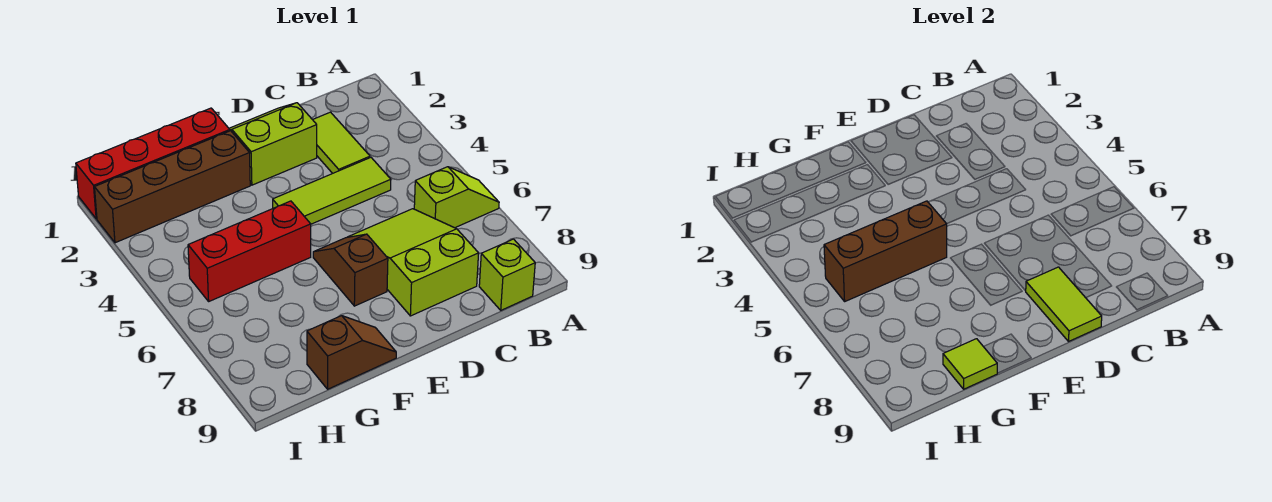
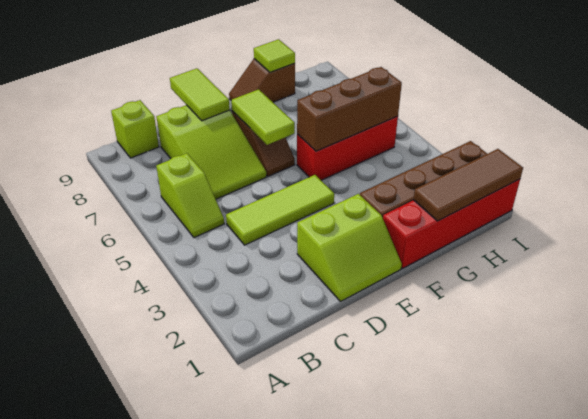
lime 1x2 slope [414,167,499,228] -> lime 1x2 slope turned to [156,153,224,238]
lime 1x2 tile [313,112,370,173] -> lime 1x2 tile moved to [231,89,295,145]
none -> brown 1x3 tile [413,149,523,221]

